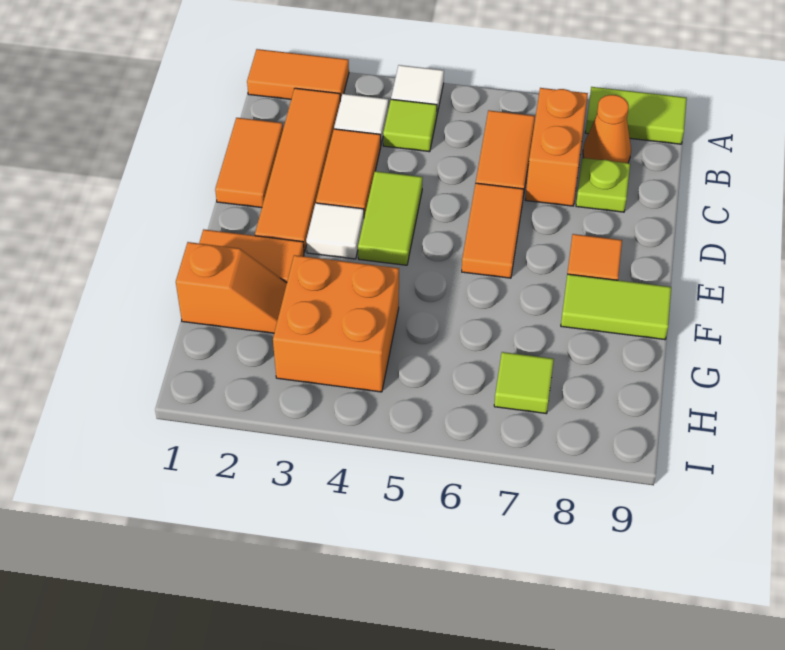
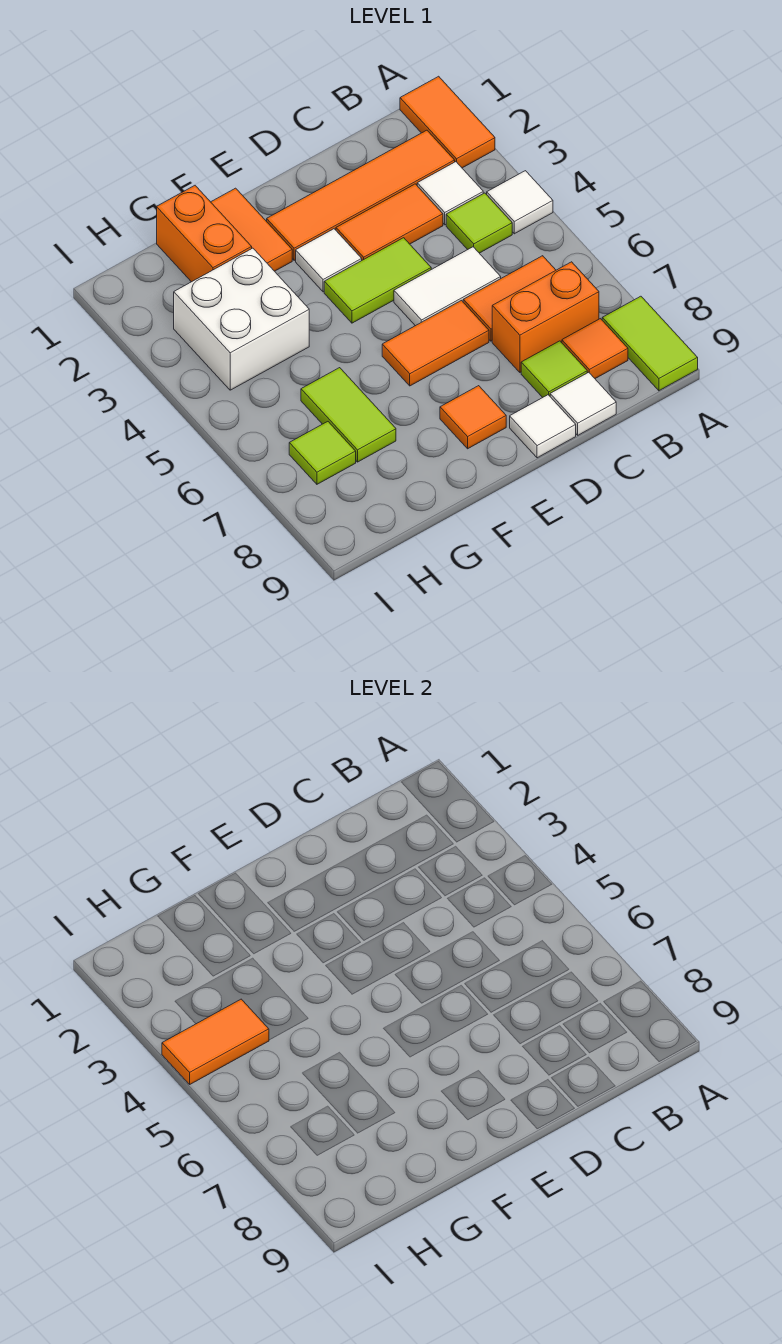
orange 1x1 cone [583,95,631,163] -> orange 1x1 tile [562,319,628,378]
orange 1x2 tile [215,118,283,208] -> orange 1x2 tile moved to [162,999,269,1084]
none -> white 1x2 tile [394,247,501,326]
lime 1x1 plate [576,158,630,212] -> lime 1x1 tile [521,341,587,397]
none -> white 1x1 tile [550,372,616,435]
none -> white 1x1 tile [510,395,576,458]
lime 1x2 tile [561,274,671,340] -> lime 1x2 tile moved to [301,368,396,462]
orange 1x2 slope [176,242,287,333] -> orange 1x2 brick [157,186,252,282]
orange 2x2 brick [273,255,399,392] -> white 2x2 brick [174,248,309,390]

